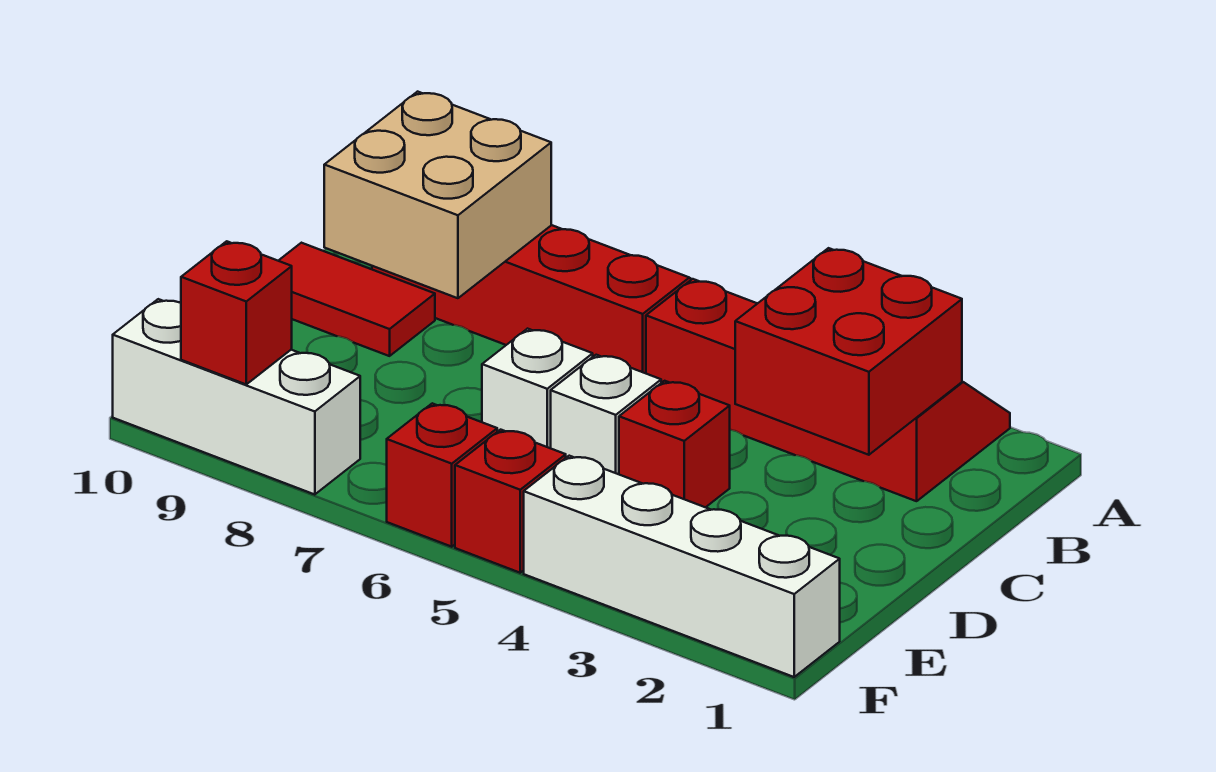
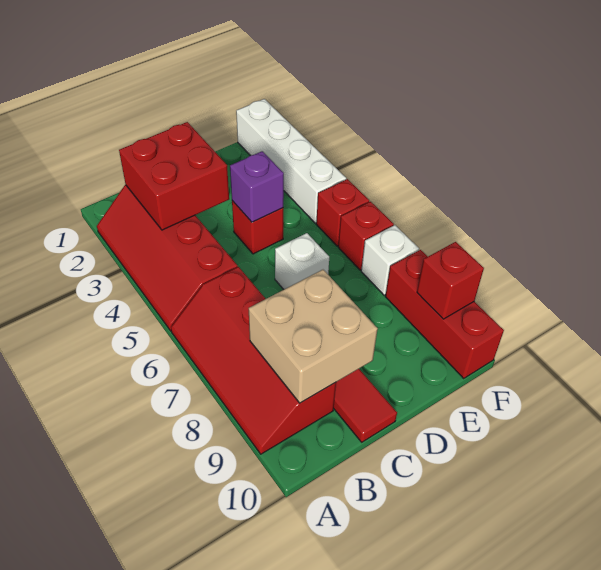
none -> purple 1x1 brick [230,151,284,222]
white 1x1 brick [551,355,661,474] -> white 1x1 brick moved to [361,225,419,295]
white 1x3 brick [113,299,360,495] -> red 1x3 brick [385,250,504,379]

